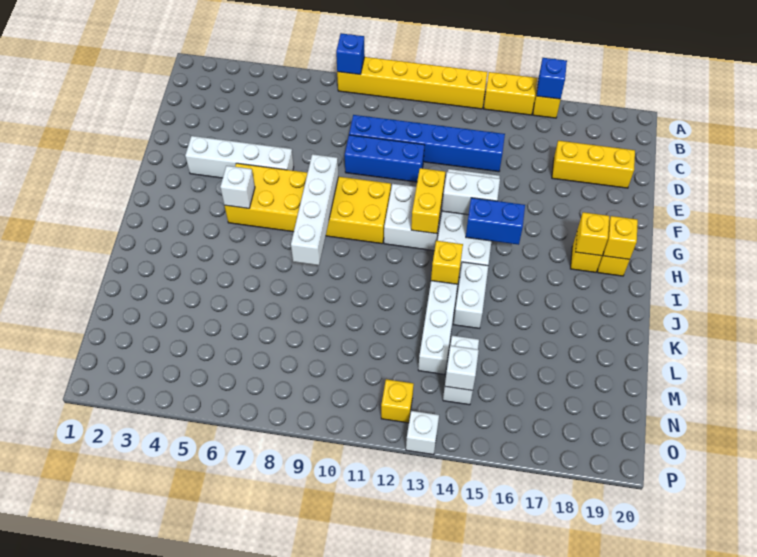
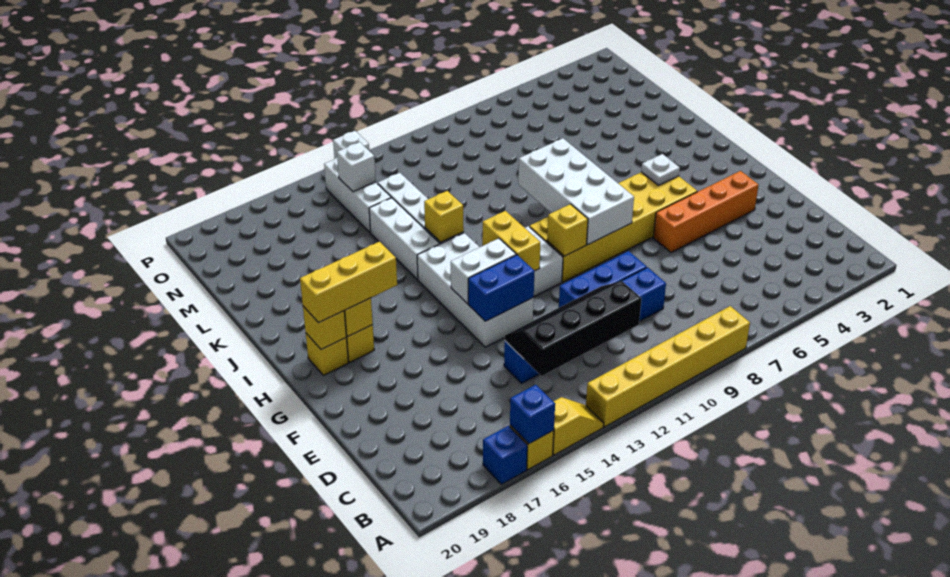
blue 1x1 brick [336,33,365,75] -> blue 1x1 brick moved to [483,426,527,484]
yellow 1x2 brick [484,72,537,115] -> yellow 1x2 slope [553,397,604,455]
none -> black 2x4 slope [505,281,642,376]
yellow 1x3 brick [552,141,635,188] -> yellow 1x3 brick moved to [300,242,397,323]
white 1x4 brick [185,136,294,178] -> orange 1x4 brick [653,171,759,252]
white 1x4 brick [291,154,339,265] -> white 2x4 brick [518,138,634,245]
white 1x1 brick [220,166,255,208] -> white 1x1 plate [641,154,680,186]
blue 1x2 brick [466,198,525,245] -> blue 1x2 brick moved to [468,255,535,321]
white 1x2 brick [454,262,488,328] -> white 1x3 brick [369,198,440,279]
white 1x2 brick [443,336,479,405] -> white 1x3 brick [324,158,391,232]
yellow 1x1 brick [381,379,414,423] -> yellow 1x1 brick moved to [547,204,588,256]

